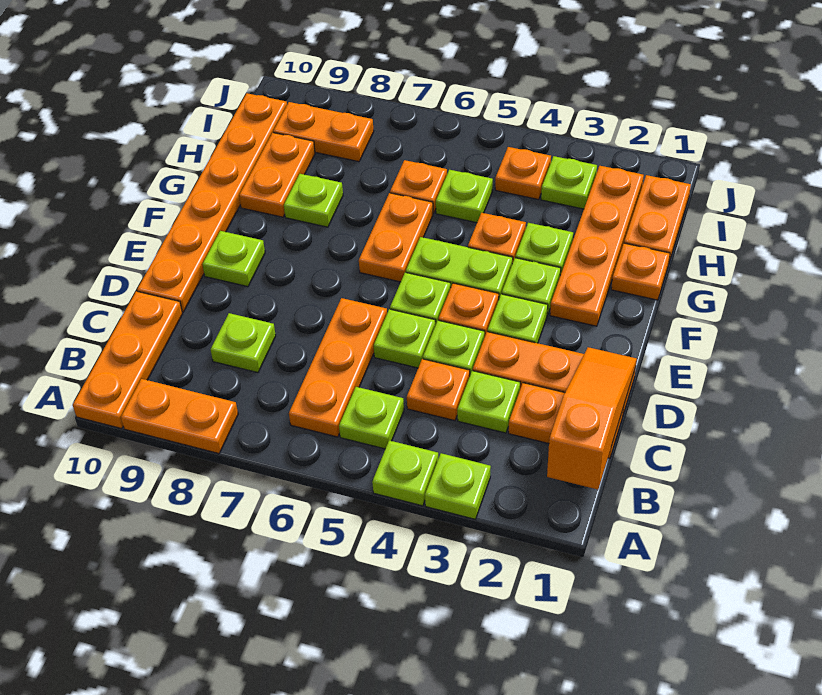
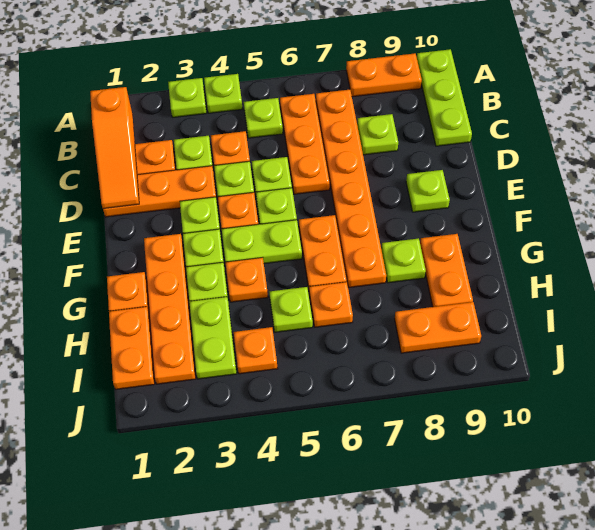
orange 1x3 plate [73,291,182,429] -> lime 1x3 plate [417,49,472,146]
orange 1x6 plate [137,93,287,312] -> orange 1x6 plate moved to [316,90,386,287]
lime 1x1 plate [541,156,597,209] -> lime 1x2 plate [189,297,237,379]

